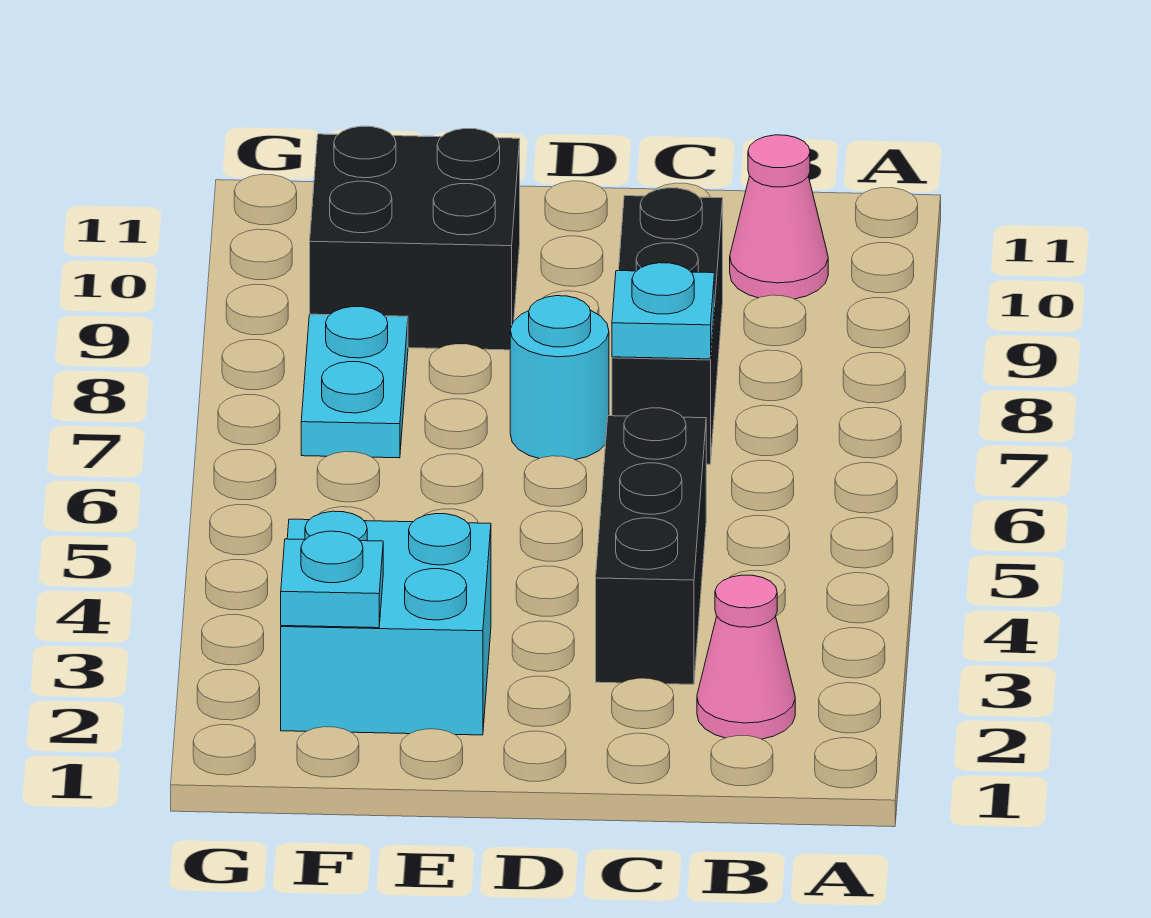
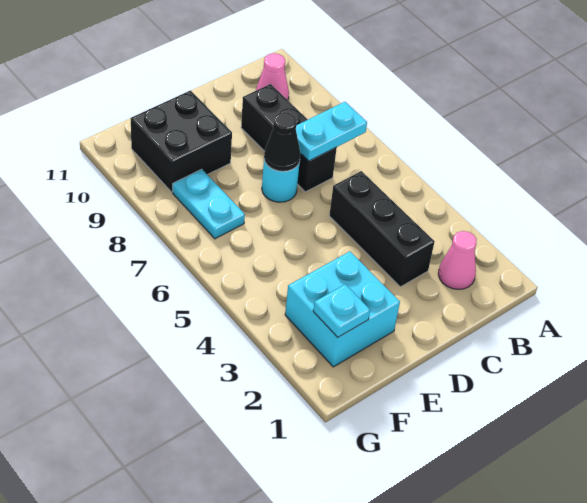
cyan 1x1 plate [612,263,714,359] -> cyan 1x2 plate [296,102,367,161]
none -> black 1x1 cone [264,112,301,171]

